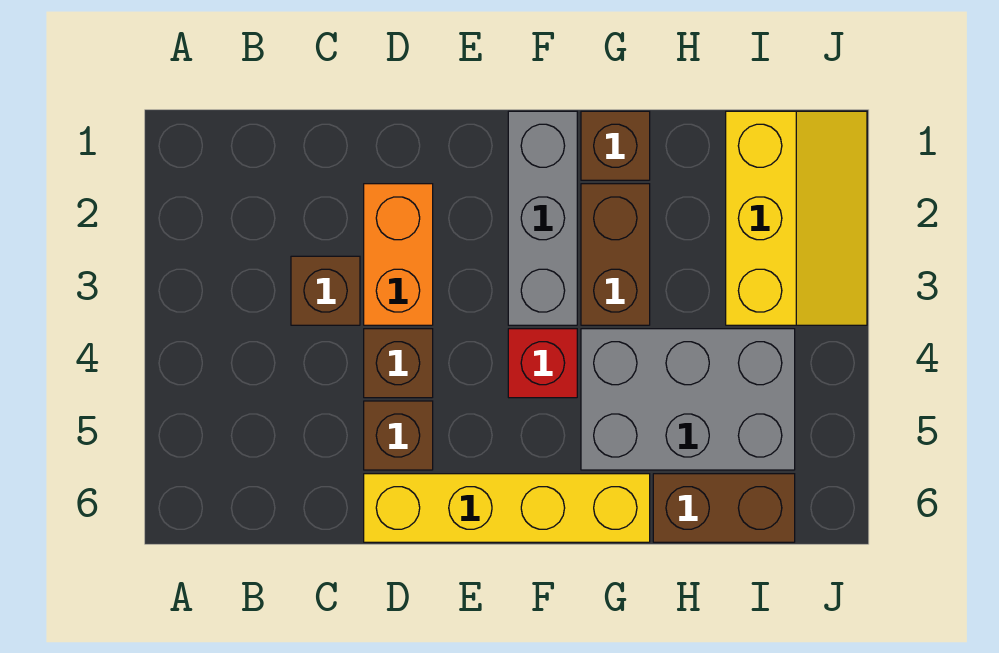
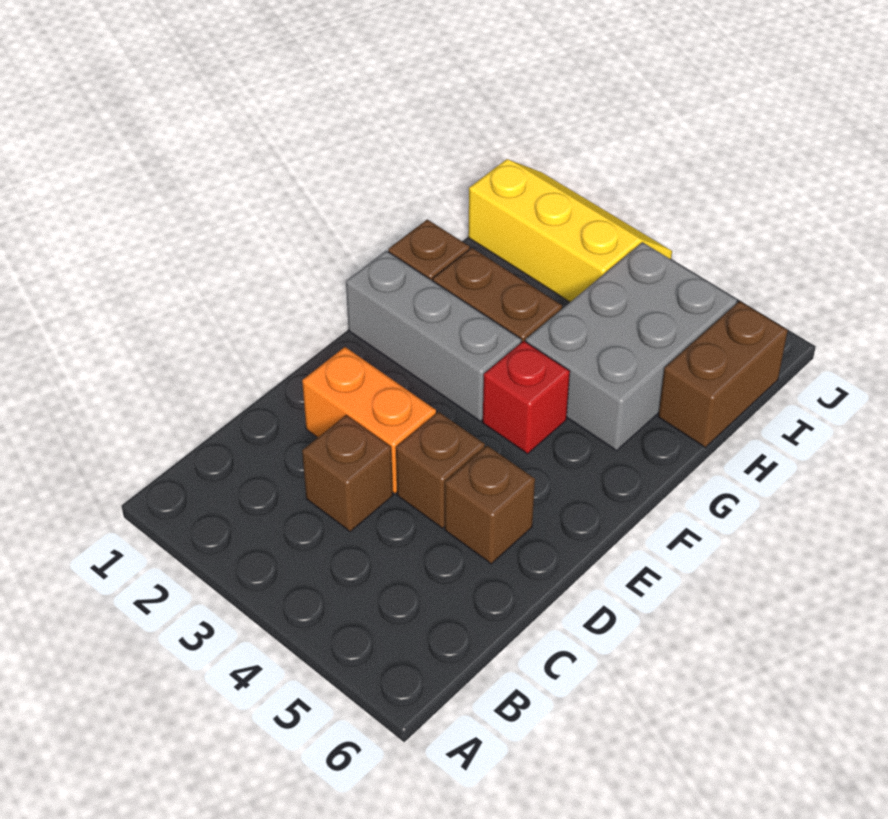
yellow 1x4 brick [364,474,650,542] -> none

